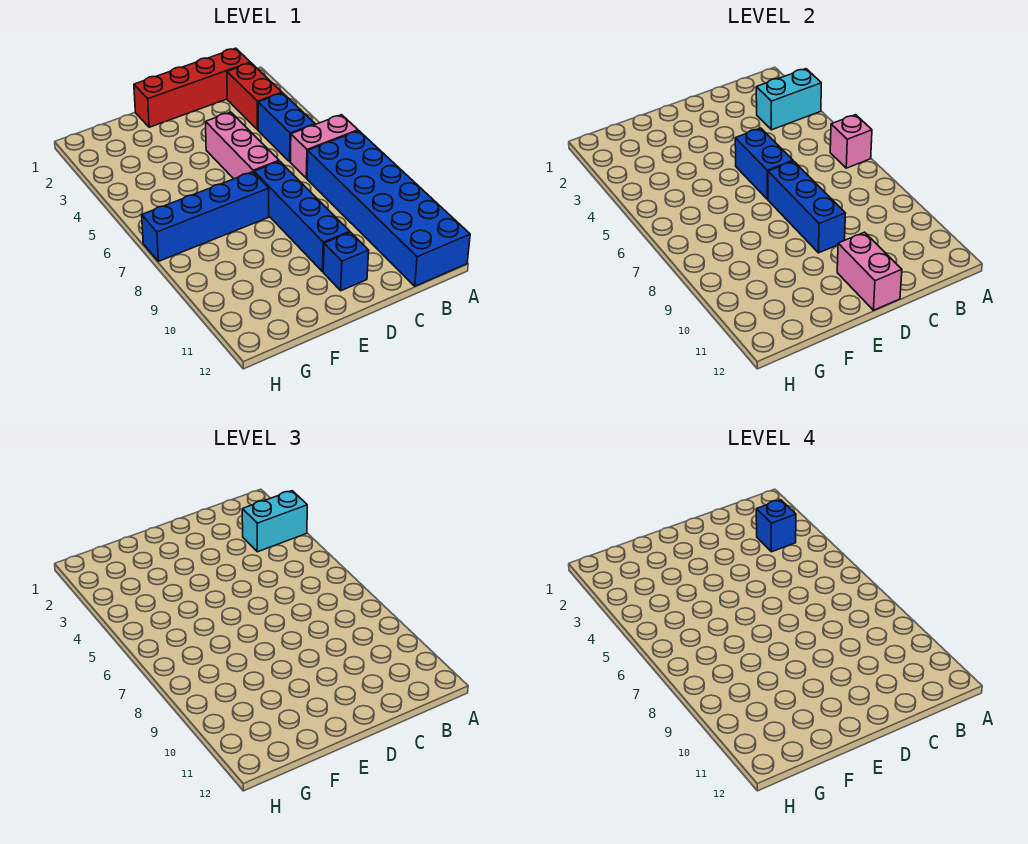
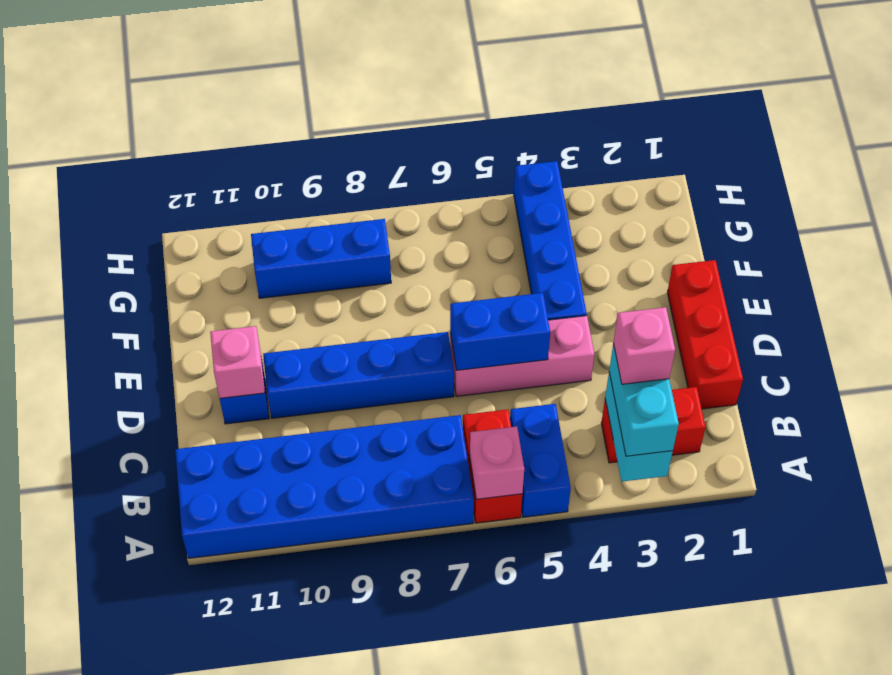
pink 1x2 brick [290,115,358,178] -> red 1x2 brick [463,409,522,523]
red 1x4 brick [134,48,250,127] -> red 1x3 brick [667,260,743,409]
blue 1x1 brick [756,500,796,552] -> pink 1x1 brick [613,307,675,384]
blue 1x2 brick [258,93,315,162] -> blue 1x2 brick turned to [510,404,571,517]
blue 1x3 brick [768,161,846,253] -> blue 1x3 brick moved to [251,219,391,298]
pink 1x2 brick [837,232,902,310] -> pink 1x1 brick [210,326,265,398]
blue 1x4 brick [142,172,269,261] -> blue 1x4 brick moved to [514,161,587,320]

